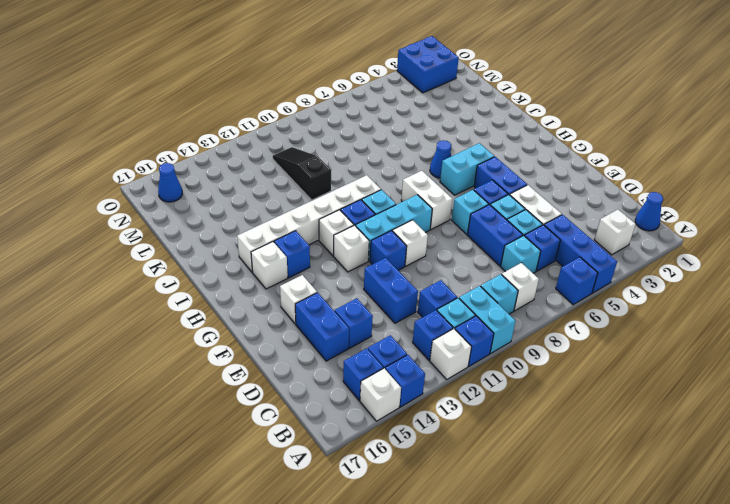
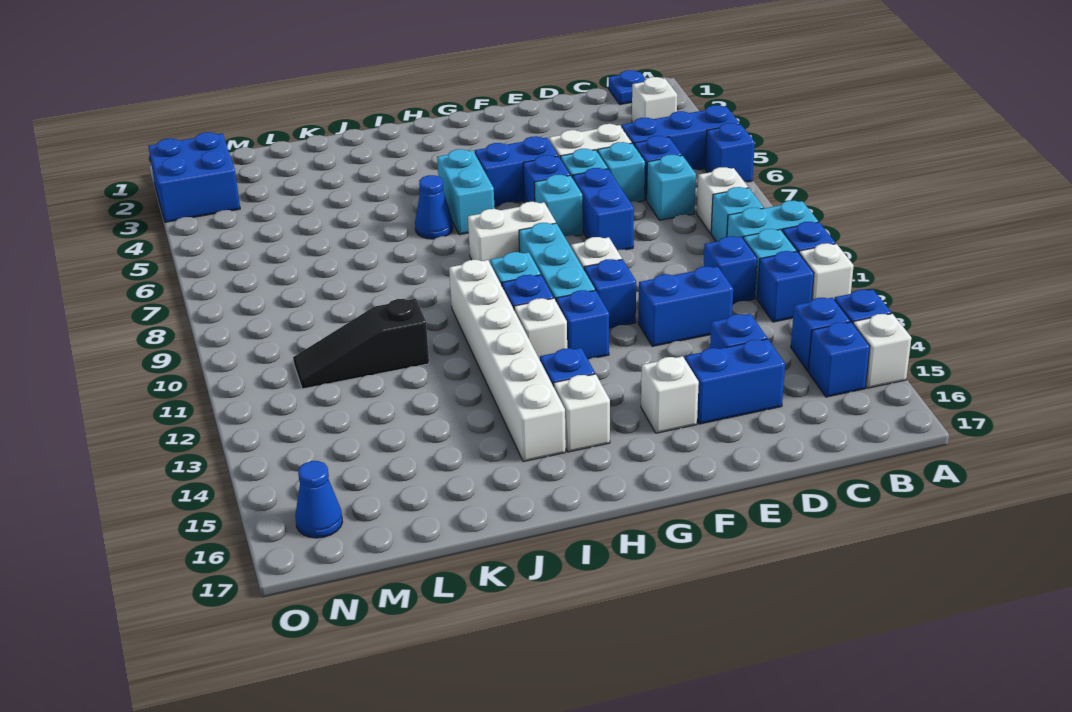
blue 1x1 cone [635,192,663,231] -> blue 1x1 plate [609,70,646,105]
blue 1x2 brick [467,204,523,266] -> blue 1x2 brick turned to [572,168,634,250]
white 1x1 brick [334,225,369,272] -> blue 1x1 brick [556,290,609,359]

